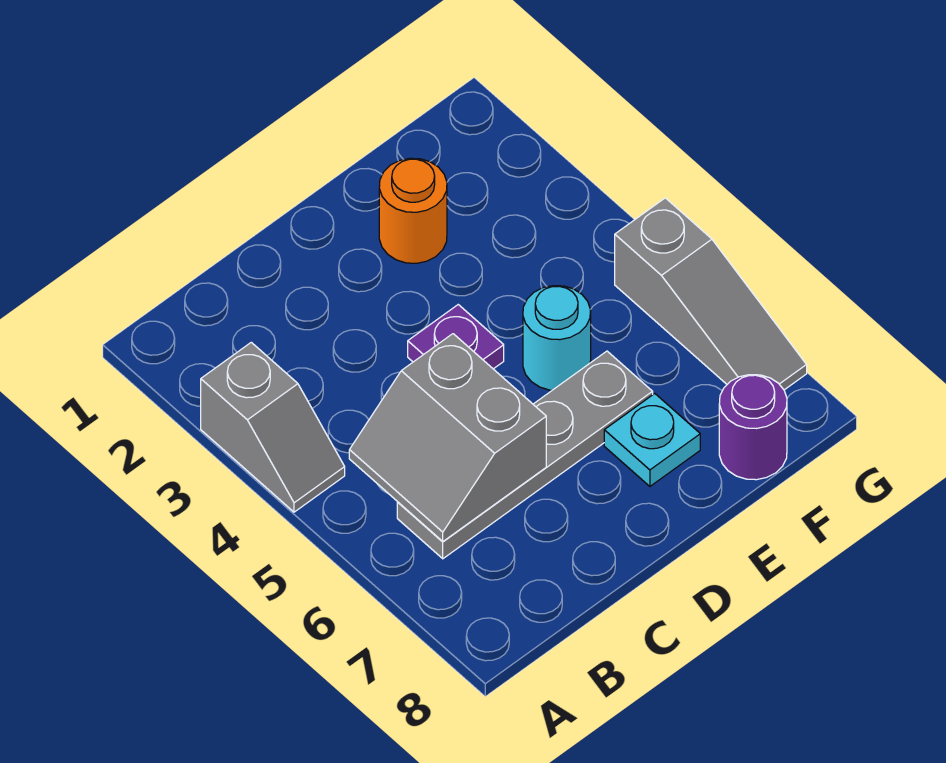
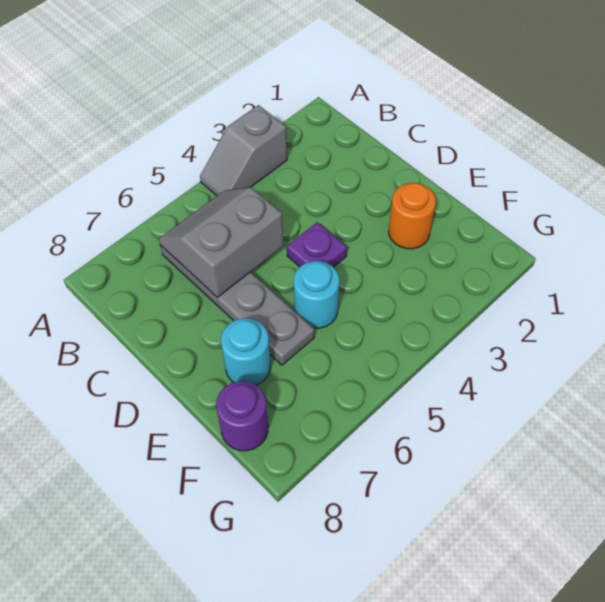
cyan 1x1 plate [604,394,700,486] -> cyan 1x1 round brick [221,318,271,385]
grey 1x3 slope [615,198,807,390] -> none

